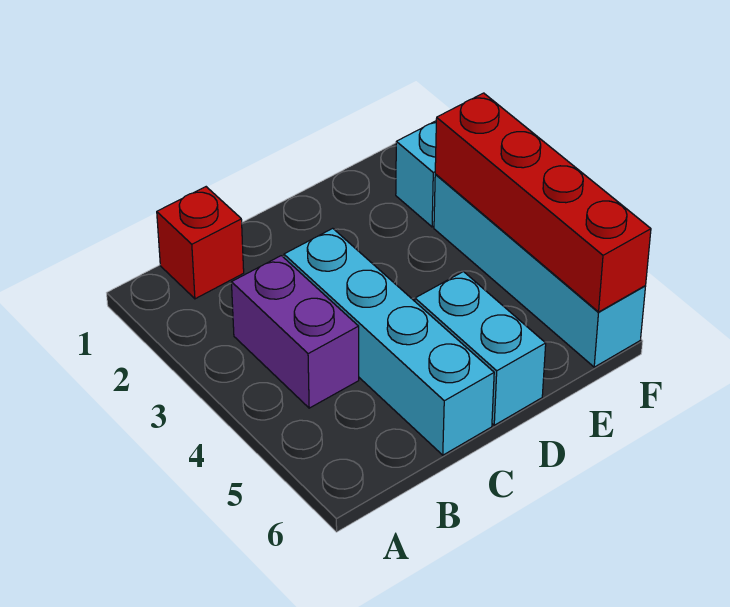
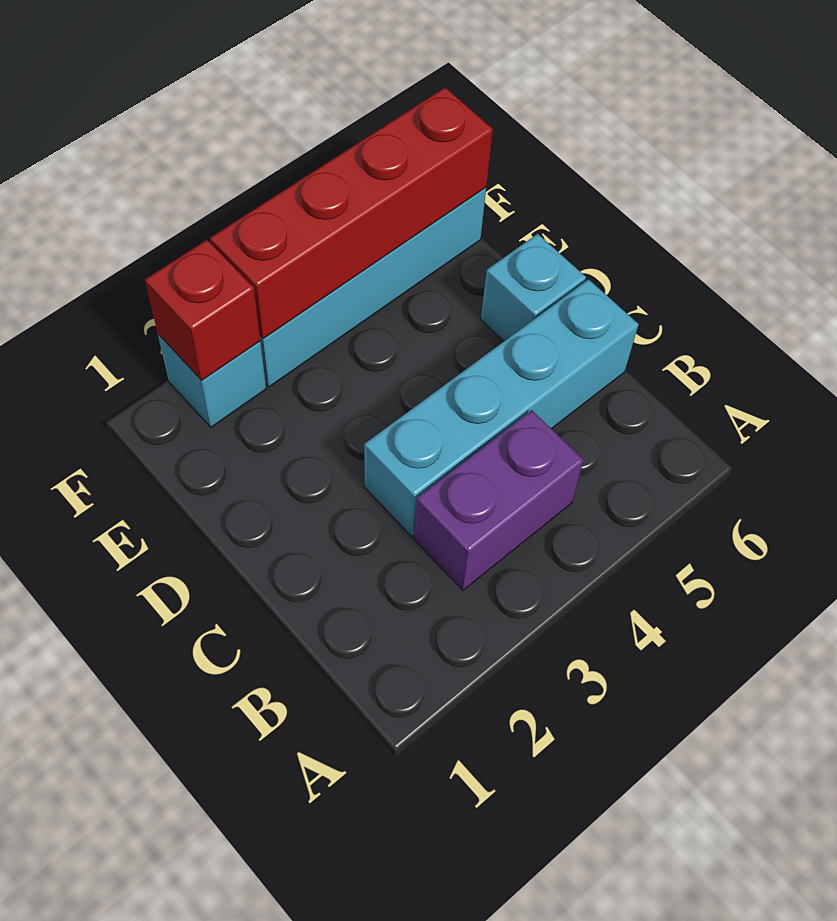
red 1x1 brick [157,187,244,299] -> red 1x1 brick moved to [145,240,260,381]
cyan 1x2 brick [415,272,546,425] -> cyan 1x1 brick [481,234,586,341]

